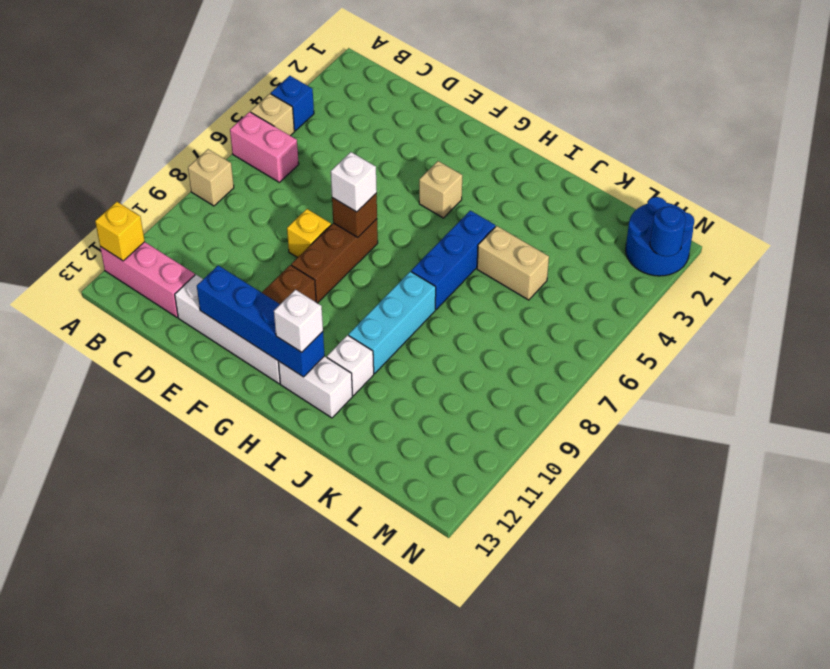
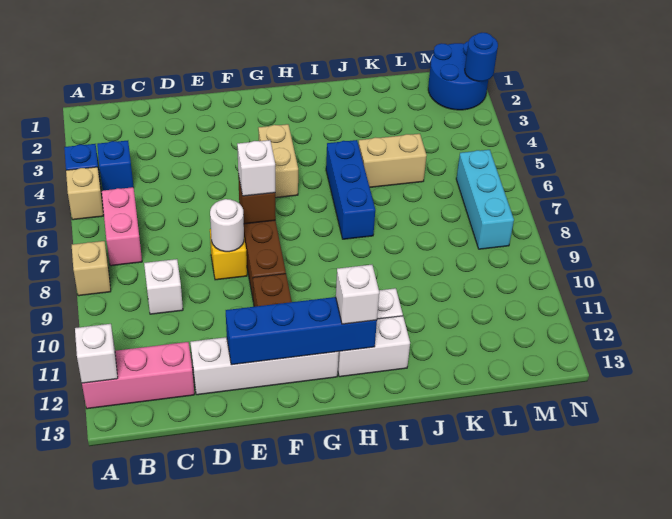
pink 1x2 brick [230,112,299,182] -> pink 1x2 brick turned to [102,187,142,266]
yellow 1x1 brick [95,202,145,261] -> white 1x1 brick [75,324,118,383]
none -> blue 1x1 brick [97,141,134,190]
none -> white 1x1 brick [144,259,183,314]
none -> white 1x1 round brick [210,199,244,252]
tan 1x1 brick [419,161,462,218] -> tan 1x2 brick [258,124,298,198]
cyan 1x3 brick [349,271,436,373] -> cyan 1x3 brick moved to [456,150,514,249]

